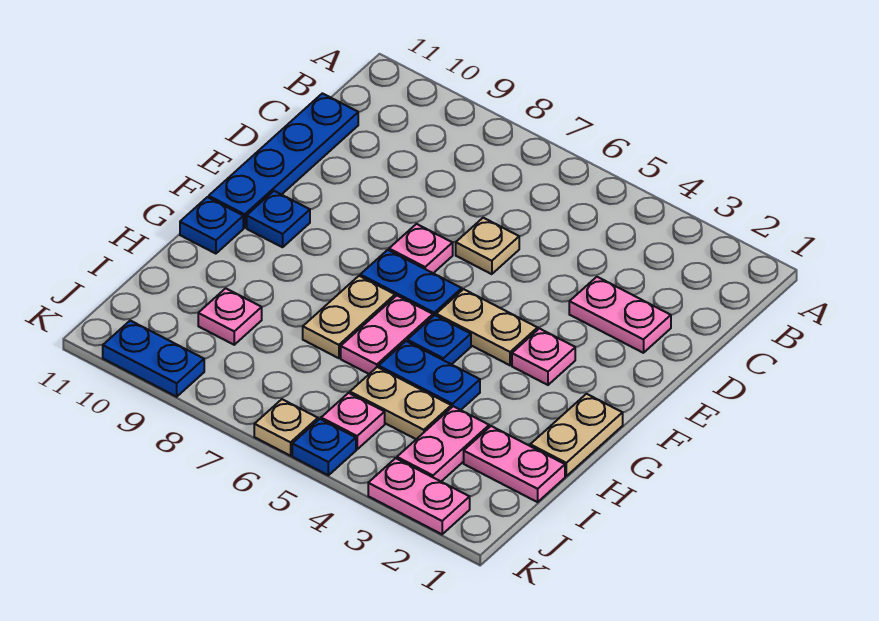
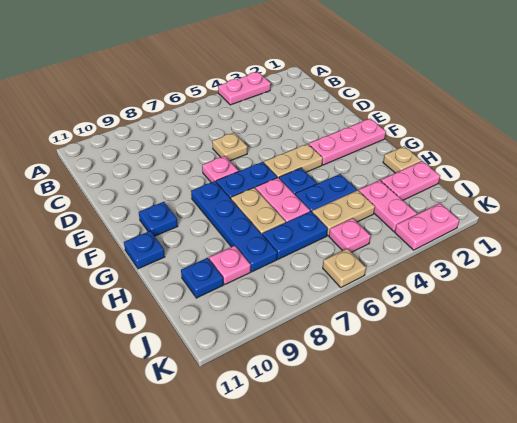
blue 1x4 plate [209,93,358,228] -> blue 1x4 plate moved to [191,181,277,272]
pink 1x2 plate [569,277,671,353] -> pink 1x2 plate moved to [218,72,271,105]
pink 1x1 plate [512,329,575,385] -> pink 1x3 plate [309,119,386,165]
tan 1x2 plate [530,394,623,476] -> tan 1x1 plate [383,146,421,173]
blue 1x1 plate [292,419,356,475] -> blue 1x1 plate moved to [181,258,223,298]
blue 1x2 plate [103,321,204,397] -> blue 1x2 plate moved to [262,211,328,259]

